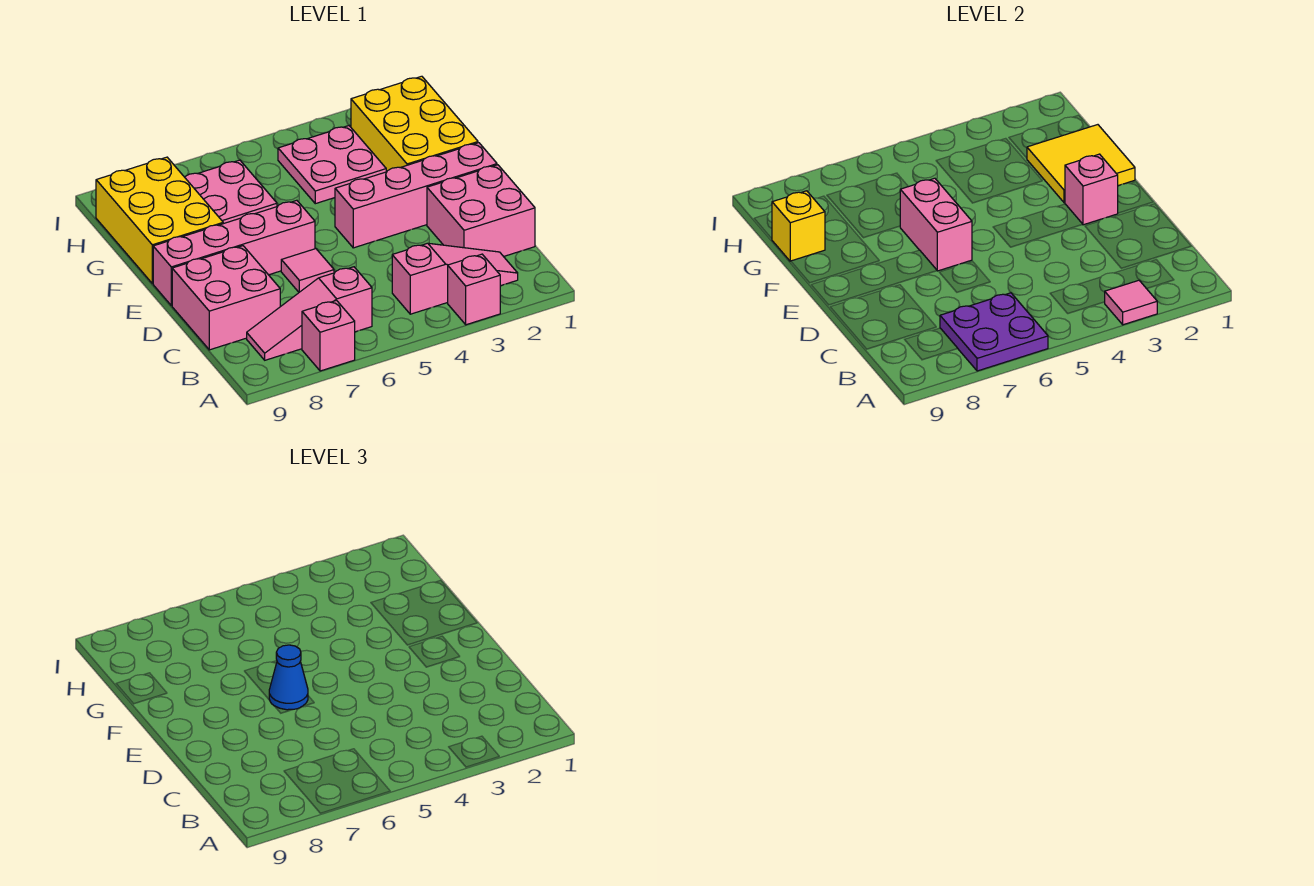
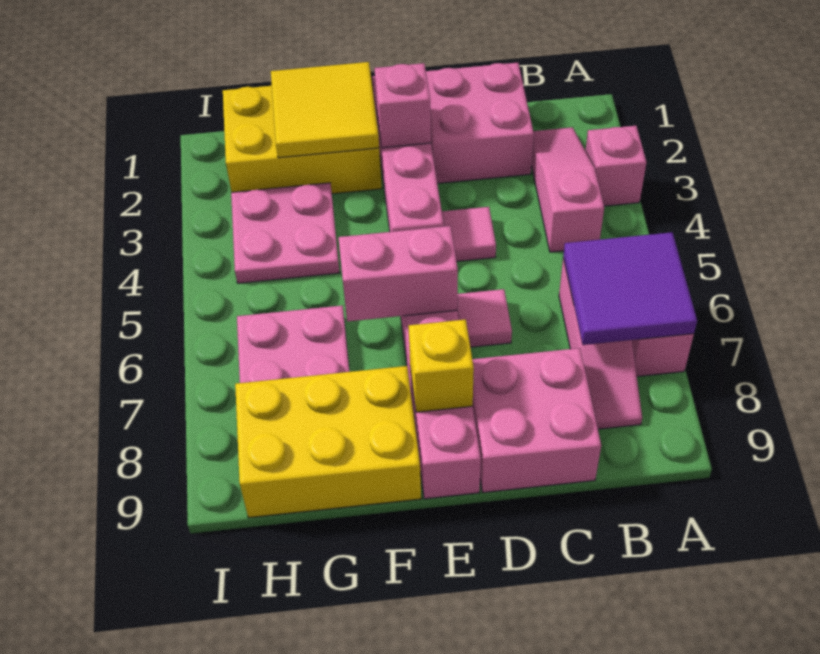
pink 1x1 tile [1105,280,1157,325] -> pink 1x1 tile moved to [442,207,496,261]
purple 2x2 plate [940,293,1048,371] -> purple 2x2 tile [563,232,697,345]
blue 1x1 cone [269,645,308,710] -> none
yellow 1x1 brick [772,191,825,261] -> yellow 1x1 brick moved to [409,319,474,412]

